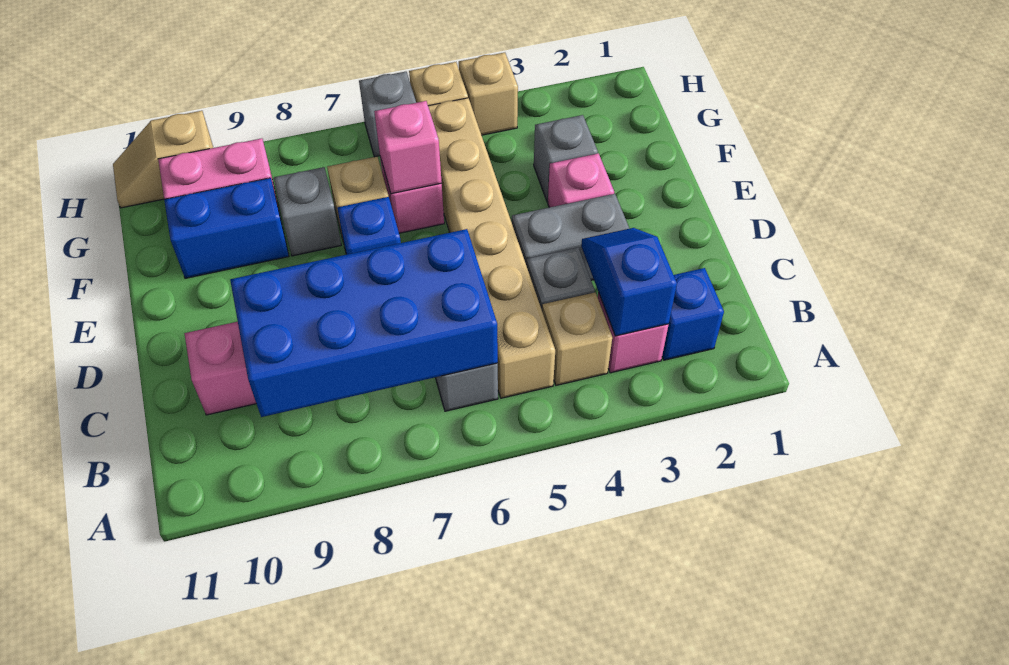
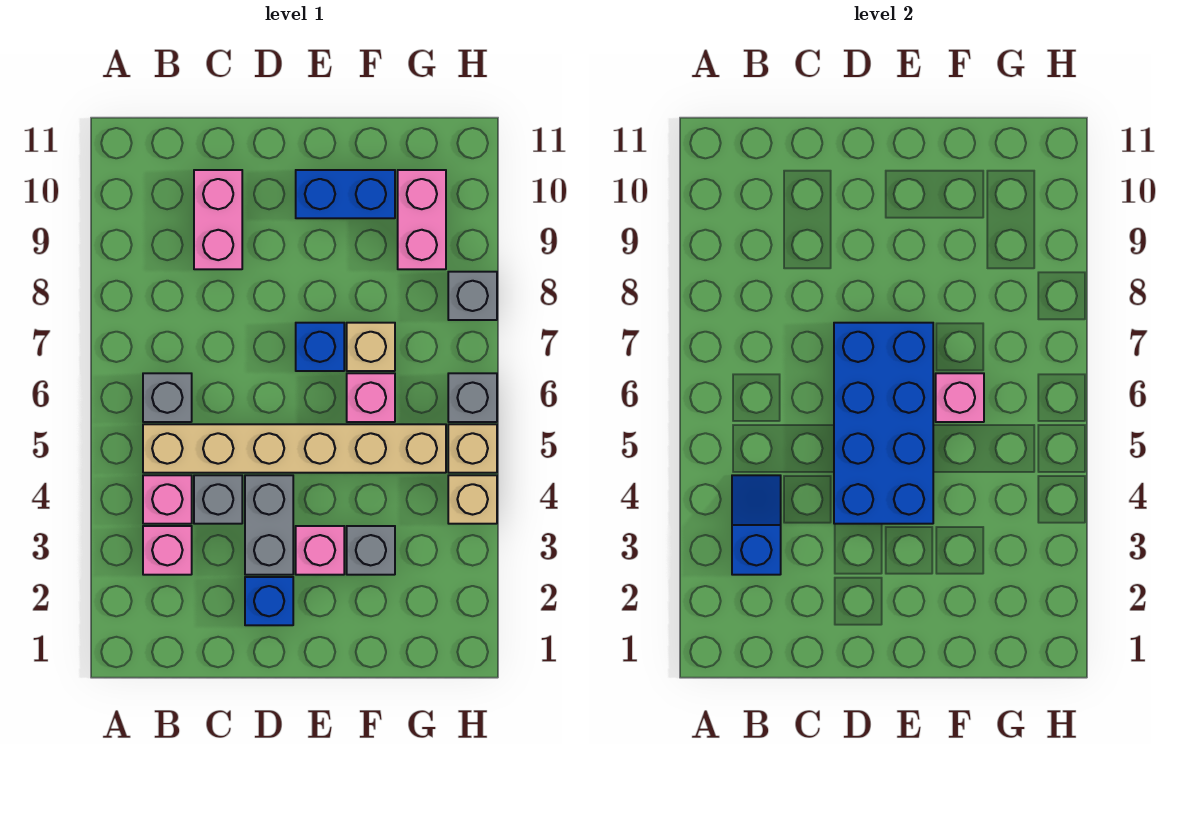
blue 1x1 brick [662,268,724,360] -> blue 1x1 brick moved to [245,577,293,625]
blue 1x2 slope [581,228,677,336] -> blue 1x2 slope turned to [732,475,781,575]
tan 1x1 brick [542,292,612,385] -> pink 1x1 brick [143,475,192,524]
blue 2x4 brick [230,229,498,417] -> blue 2x4 brick moved to [834,323,933,524]
grey 1x1 brick [274,167,341,256] -> grey 1x1 brick moved to [448,272,497,320]
blue 1x2 brick [164,178,289,278] -> blue 1x2 brick turned to [296,170,395,218]
tan 1x2 slope [113,111,213,208] -> none

